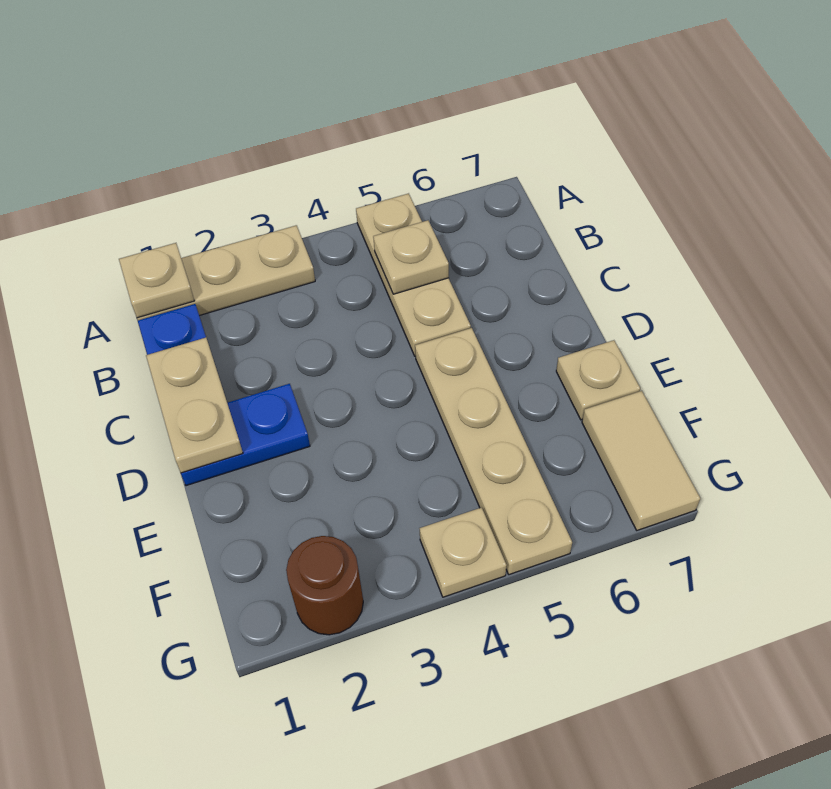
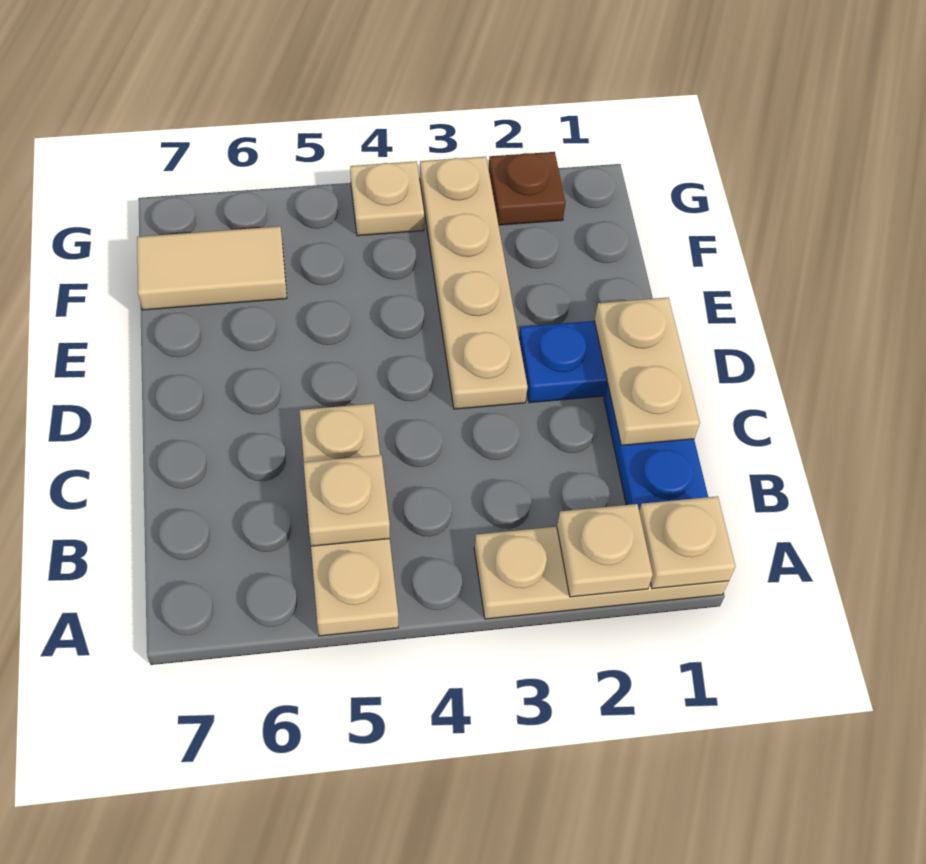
tan 1x4 plate [415,328,572,575] -> tan 1x4 plate moved to [420,157,528,409]
tan 1x1 plate [556,340,640,420] -> tan 1x1 plate moved to [557,504,653,597]
tan 1x2 tile [582,391,700,530] -> tan 1x2 tile turned to [137,226,287,310]
brown 1x1 round brick [286,536,363,635] -> brown 1x1 plate [488,152,566,225]

